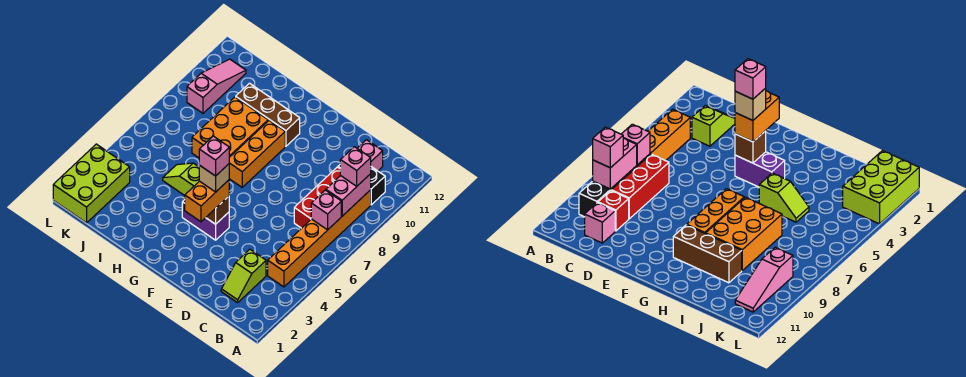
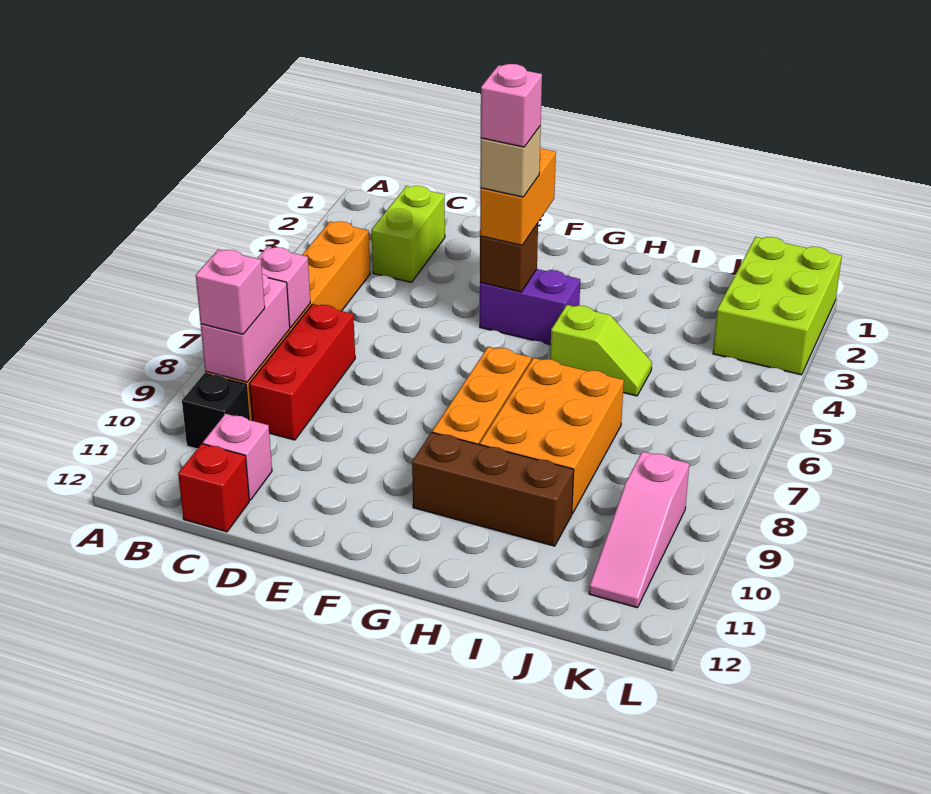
lime 1x2 slope [221,249,266,303] -> lime 1x2 brick [372,186,445,282]
red 1x1 brick [598,191,629,231] -> red 1x1 brick moved to [178,444,249,532]

